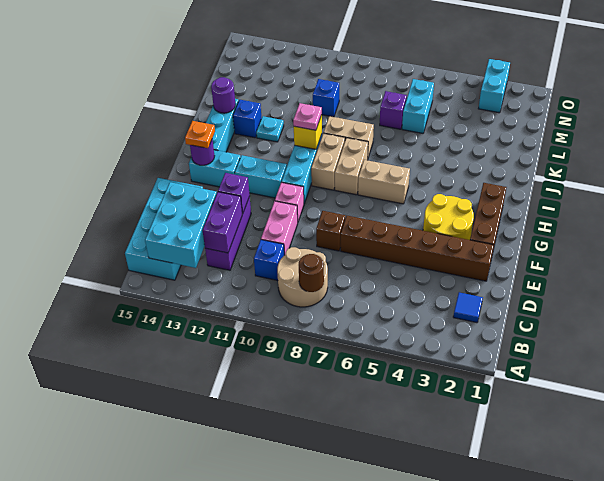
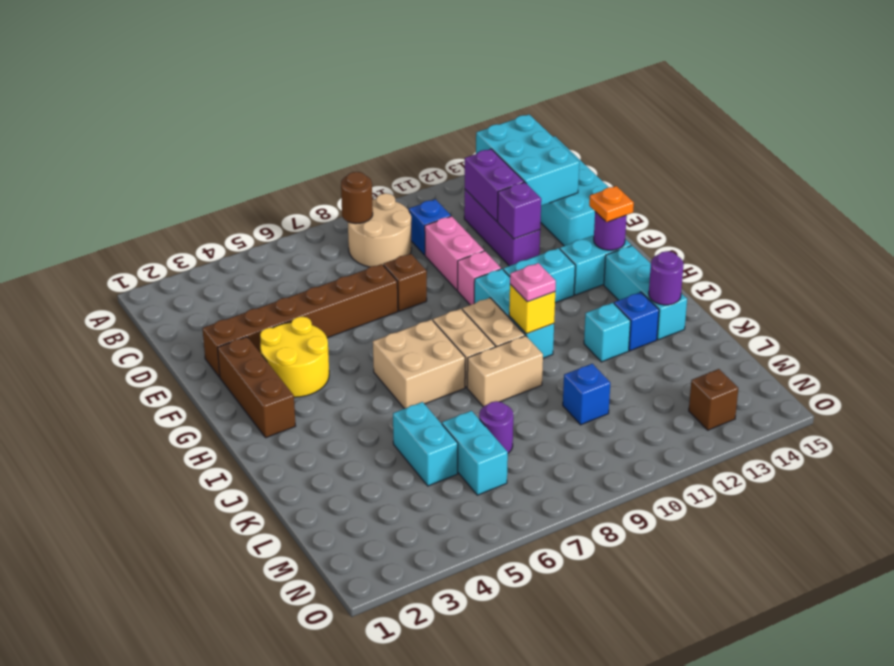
blue 1x1 tile [453,292,483,323] -> none
tan 1x2 brick [358,160,410,204] -> tan 2x2 brick [373,320,465,409]
cyan 1x1 plate [256,116,284,142] -> cyan 1x1 brick [584,303,631,362]
purple 1x1 brick [380,91,407,129] -> purple 1x1 round brick [479,401,513,453]
cyan 1x2 brick [478,59,510,113] -> cyan 1x2 brick moved to [393,402,458,486]
none -> brown 1x1 brick [689,369,738,430]

